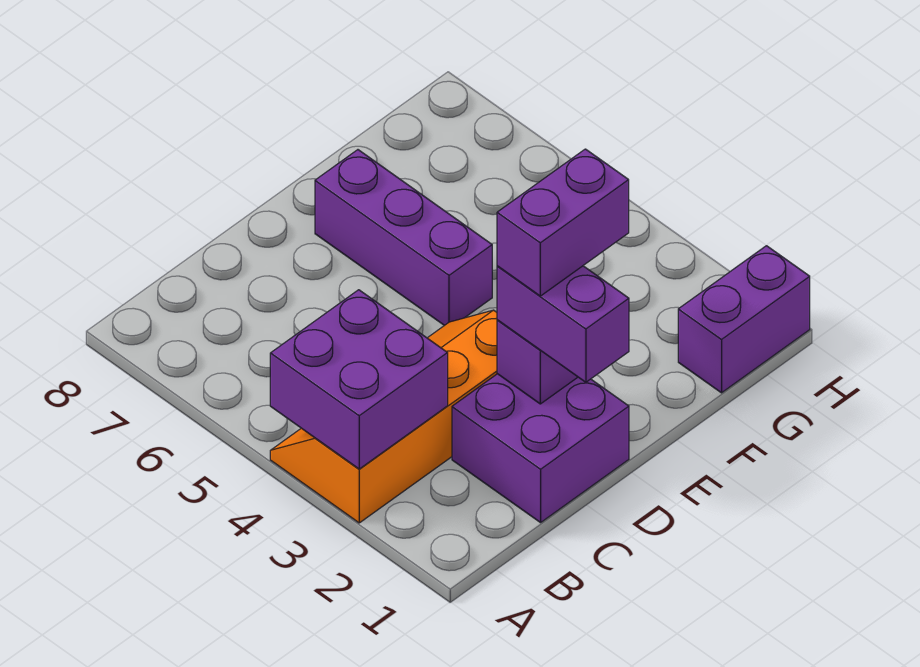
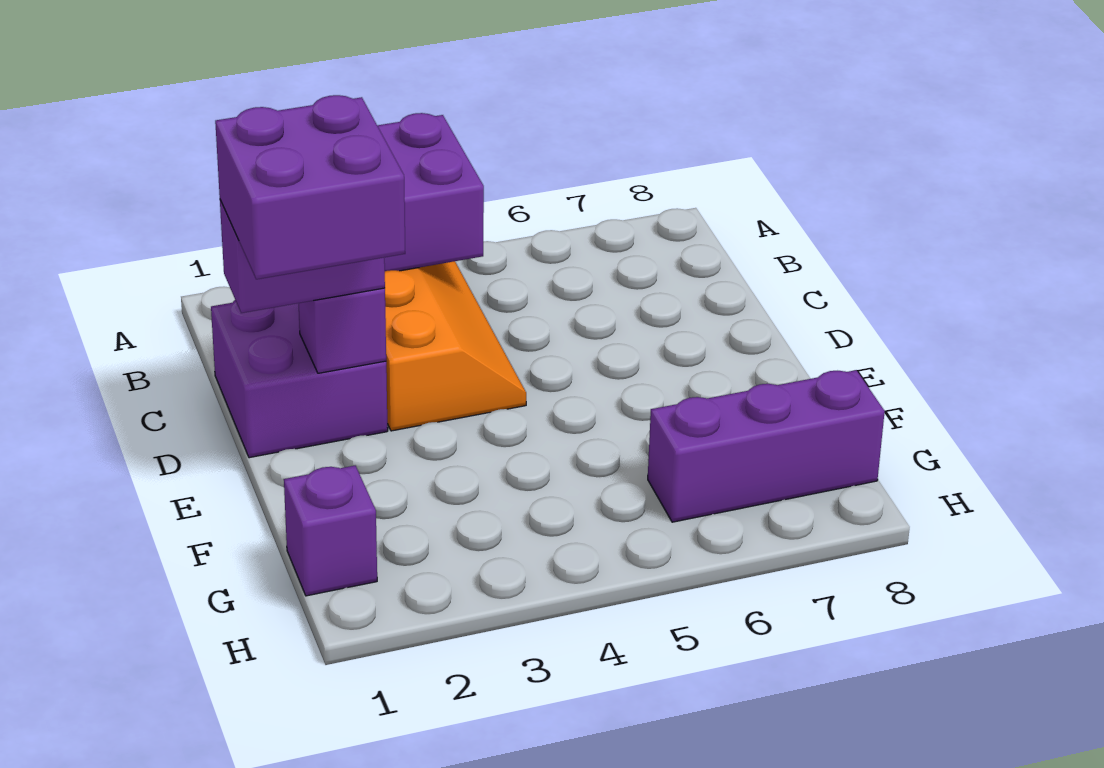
purple 1x2 brick [497,149,629,296] -> purple 2x2 brick [215,95,405,279]
purple 1x3 brick [315,150,492,325] -> purple 1x3 brick moved to [648,370,885,522]
purple 1x2 brick [678,246,810,393] -> purple 1x1 brick [284,466,377,596]

